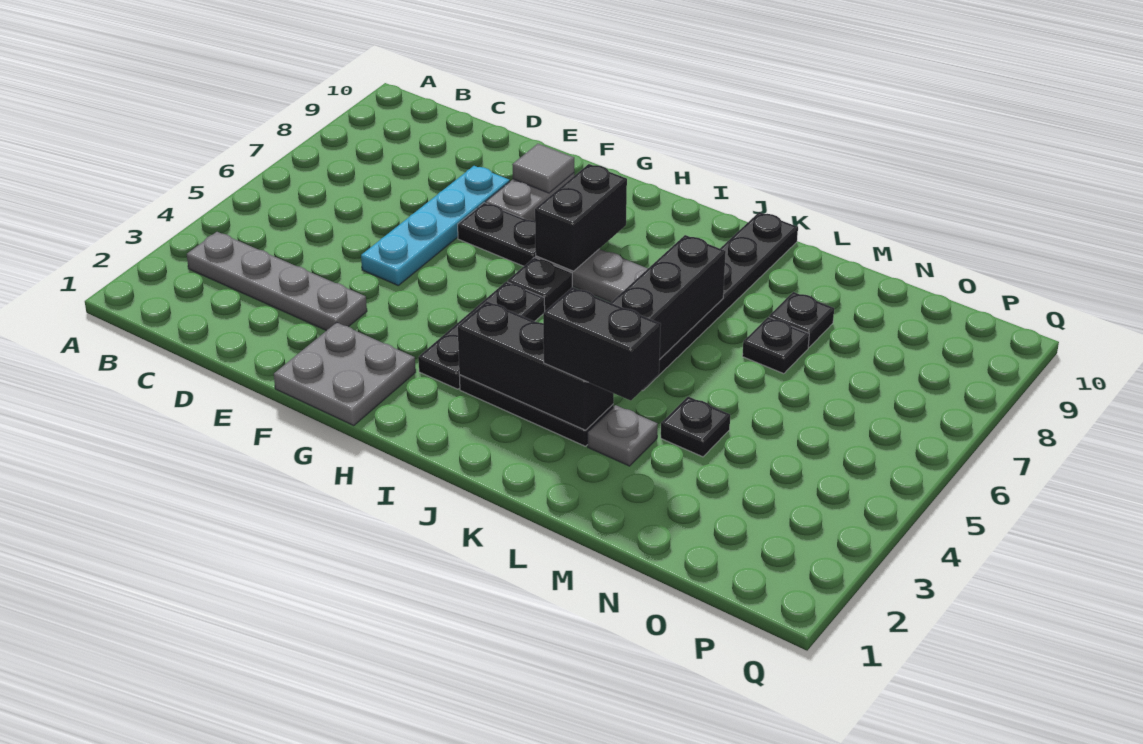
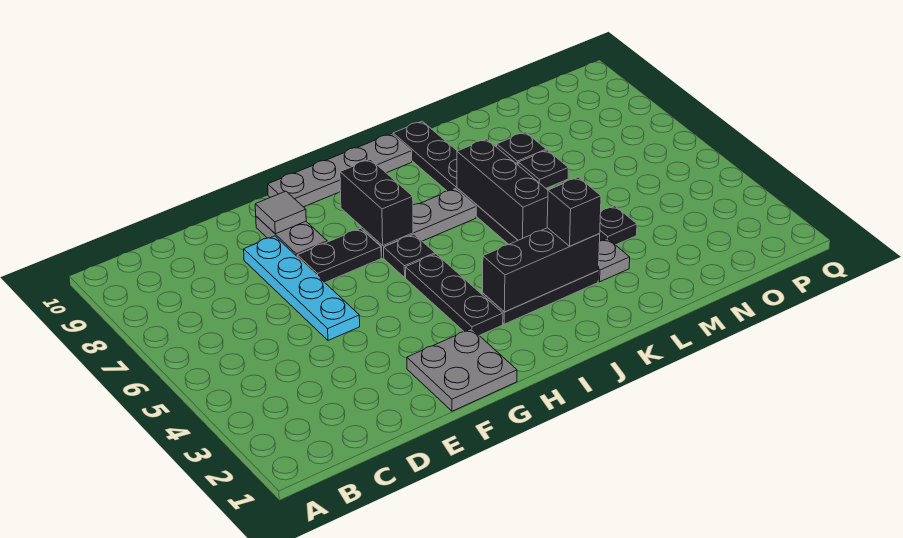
grey 1x4 plate [187,232,367,331] -> grey 1x4 plate moved to [268,134,412,207]
black 1x2 brick [543,287,661,401] -> black 1x1 brick [547,177,601,246]

